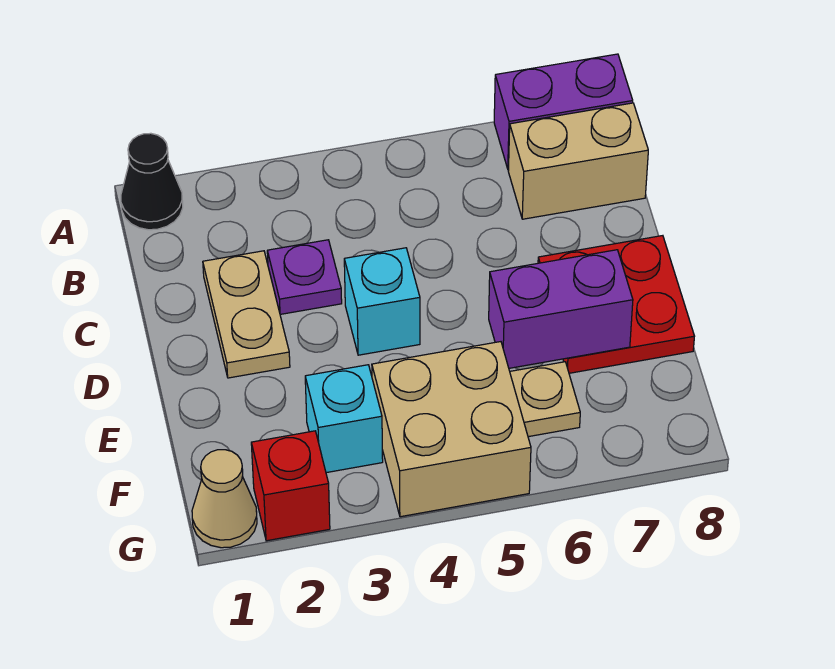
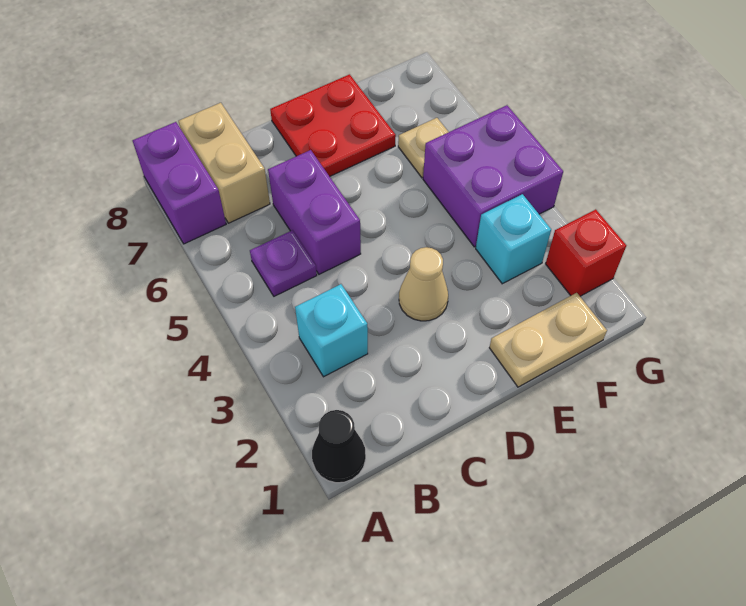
tan 1x2 plate [203,251,290,378] -> tan 1x2 plate moved to [489,293,607,387]
purple 1x1 plate [267,240,342,314] -> purple 1x1 plate moved to [250,230,317,296]
cyan 1x1 brick [344,248,420,355] -> cyan 1x1 brick moved to [295,284,368,377]
purple 1x2 brick [489,250,633,368] -> purple 1x2 brick moved to [268,150,361,274]
tan 2x2 brick [372,342,531,517] -> purple 2x2 brick [423,105,563,247]
tan 1x1 cone [192,450,257,548] -> tan 1x1 cone moved to [399,247,448,321]

